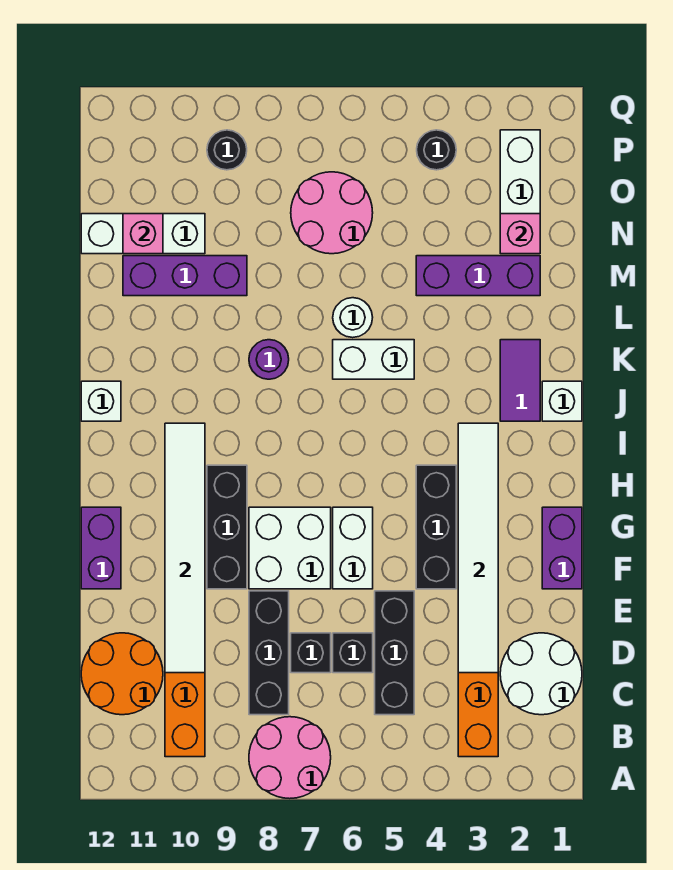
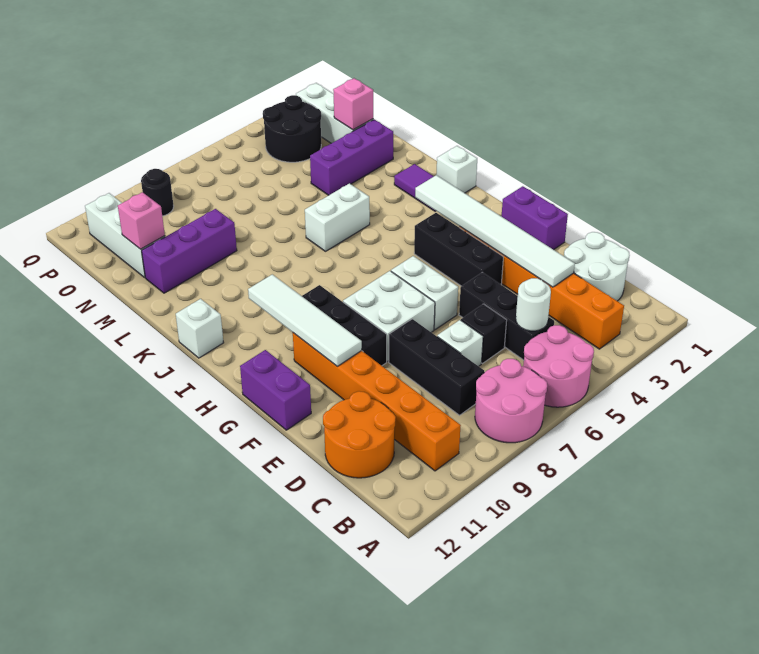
black 1x1 brick [291,633,331,673] -> white 1x1 brick [437,320,483,366]
white 1x6 tile [165,423,205,673] -> white 1x4 tile [248,274,362,366]
purple 1x1 round brick [249,340,289,379] -> none
white 1x1 round brick [333,298,373,338] -> white 1x1 round brick moved to [516,278,551,331]
pink 2x2 round brick [291,172,373,254] -> pink 2x2 round brick moved to [523,325,594,407]
white 1x3 brick [81,214,205,254] -> white 1x3 brick turned to [85,193,165,277]
black 1x1 round brick [417,130,456,170] -> black 2x2 round brick [263,95,321,162]

